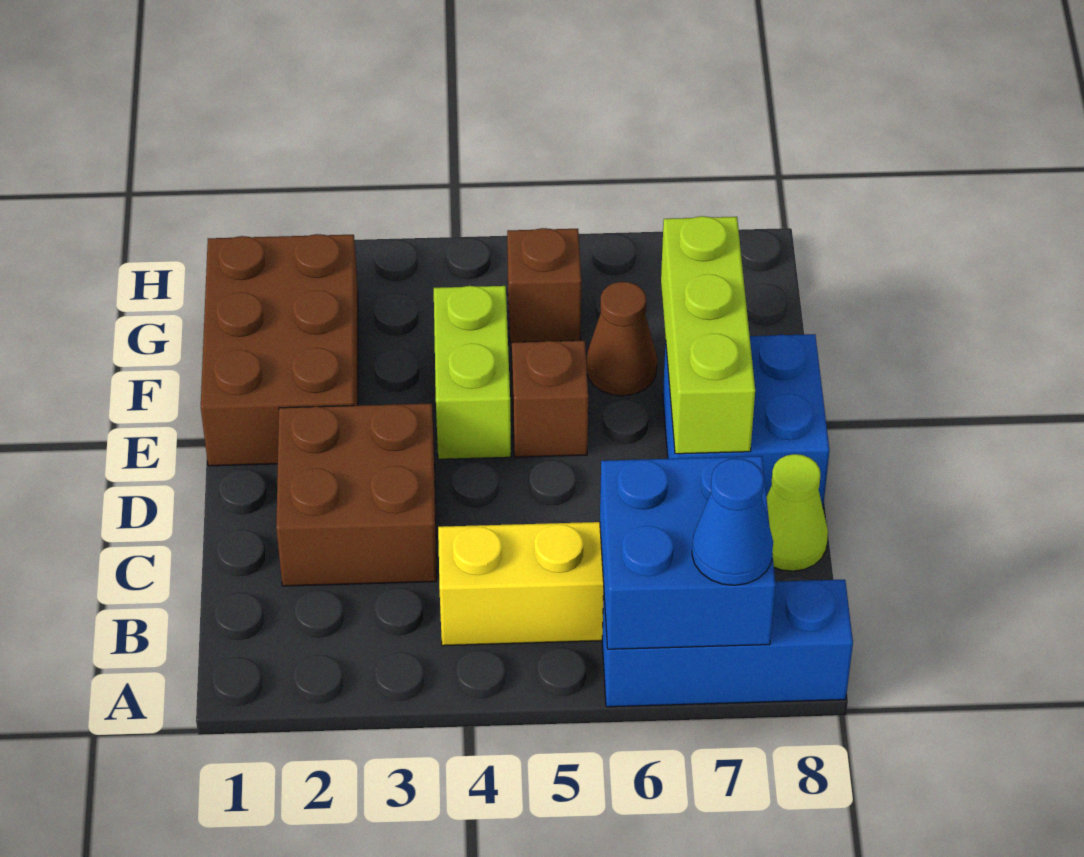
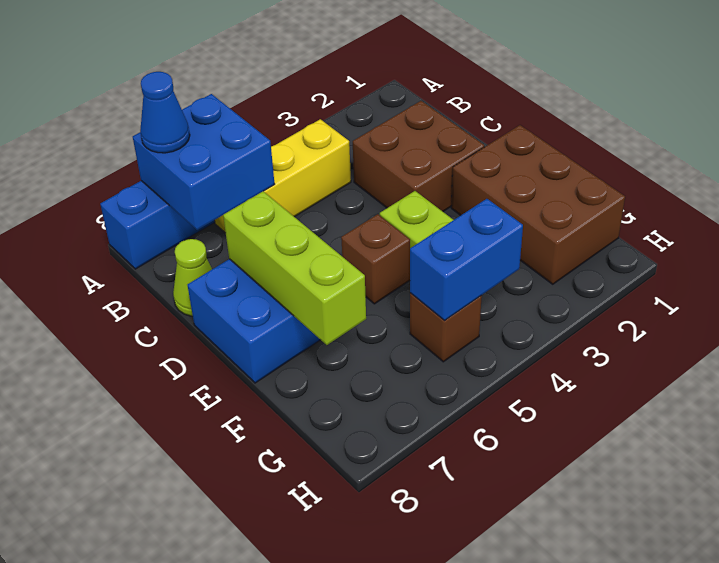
brown 1x1 cone [586,282,657,396] -> none
none -> blue 1x2 brick [410,199,523,321]

